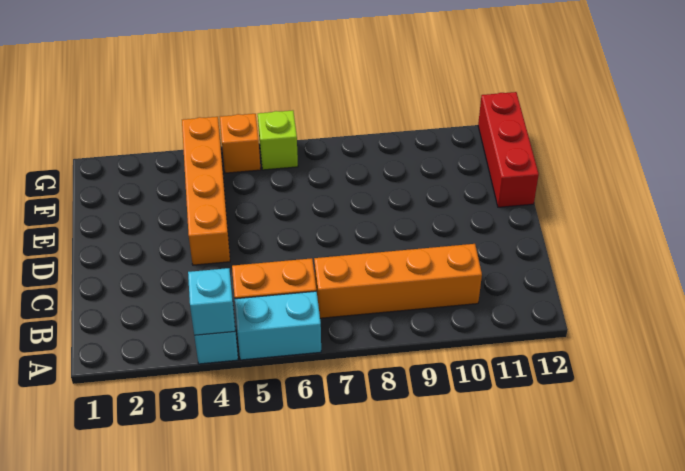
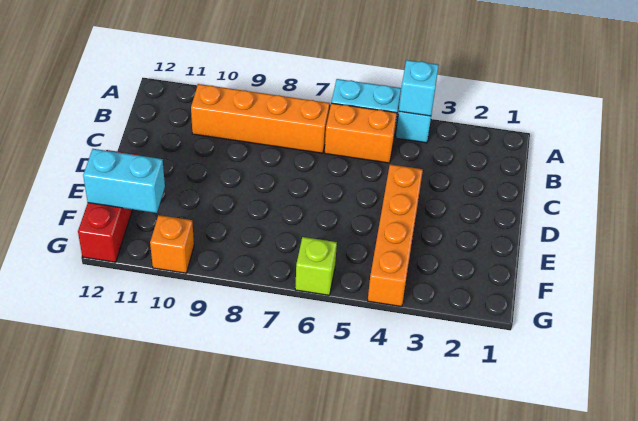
none -> cyan 1x2 brick [83,149,165,213]
orange 1x1 brick [220,114,261,173] -> orange 1x1 brick moved to [150,215,194,273]

